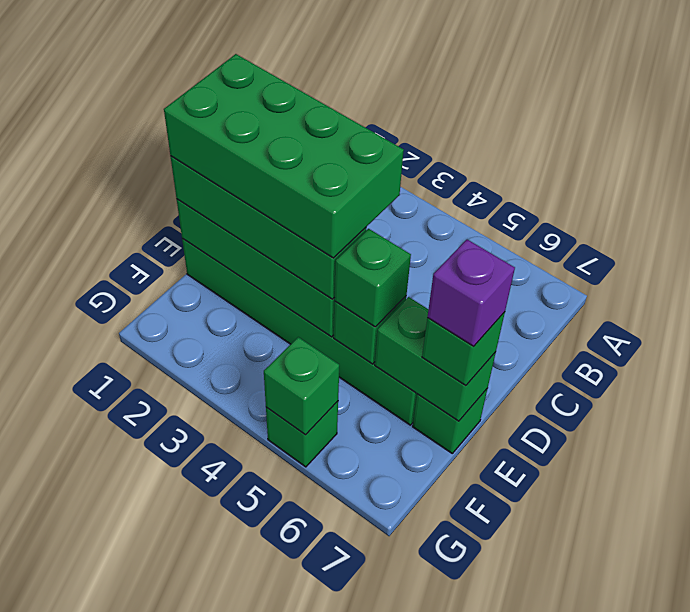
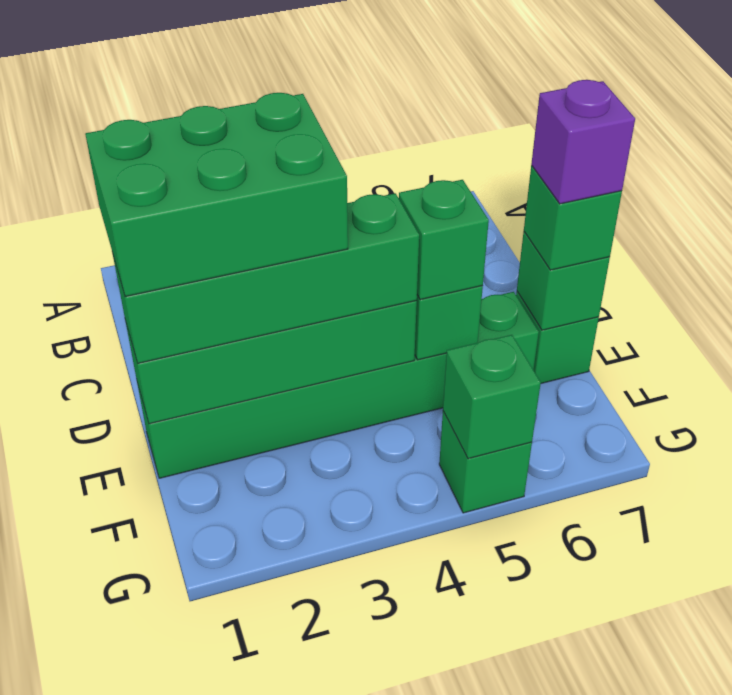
green 2x4 brick [164,54,404,258] -> green 2x3 brick [85,93,348,297]
green 1x2 brick [375,297,496,421] -> green 1x1 brick [517,232,610,330]

